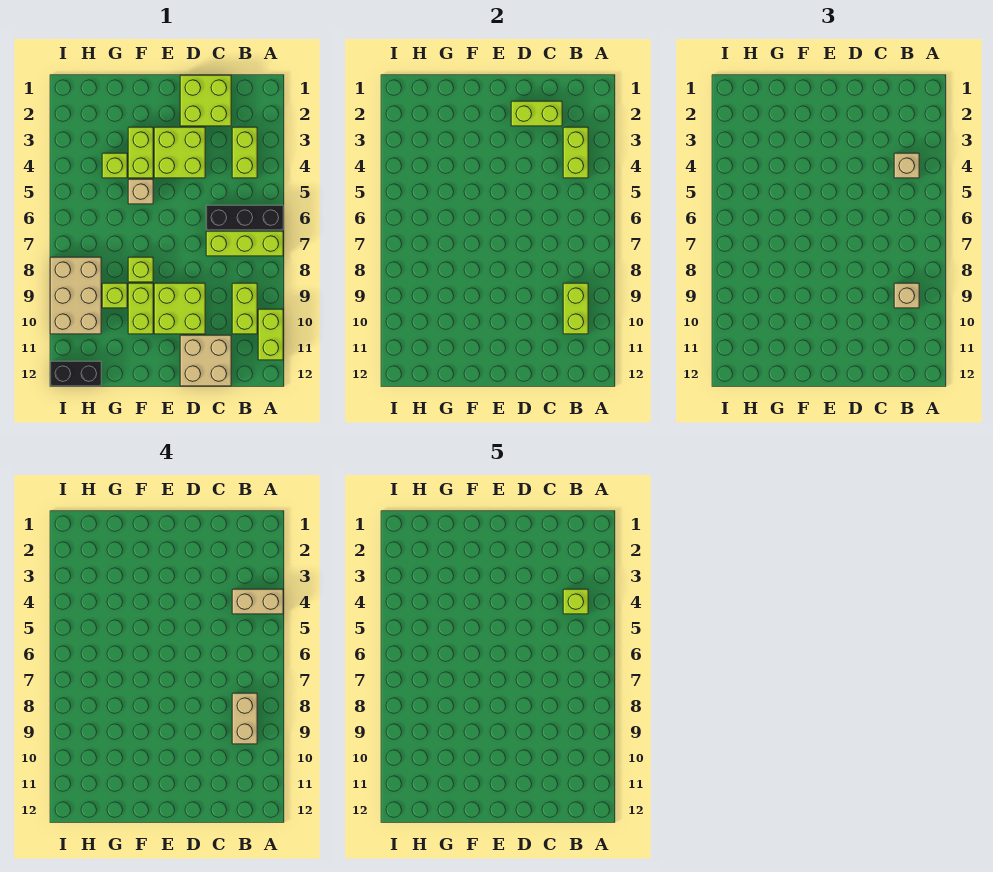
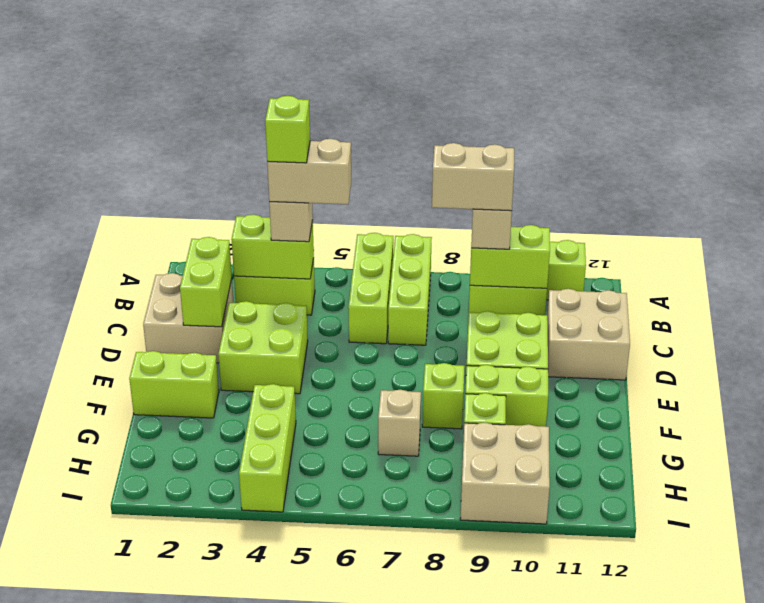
tan 1x2 brick [232,589,283,614] -> tan 1x2 brick turned to [267,139,351,204]
black 1x3 brick [206,205,283,230] -> lime 1x3 brick [348,233,393,344]
lime 2x2 brick [180,75,231,126] -> tan 2x2 brick [143,273,234,363]
lime 1x2 brick [128,127,153,178] -> lime 1x2 brick moved to [129,351,219,418]
tan 1x1 brick [128,179,153,204] -> tan 1x1 brick moved to [378,390,421,456]
lime 1x1 brick [102,153,127,178] -> lime 1x3 brick [239,384,296,512]
tan 2x3 brick [50,257,101,334] -> tan 2x2 brick [460,422,550,524]
black 1x2 brick [50,361,101,386] -> none

